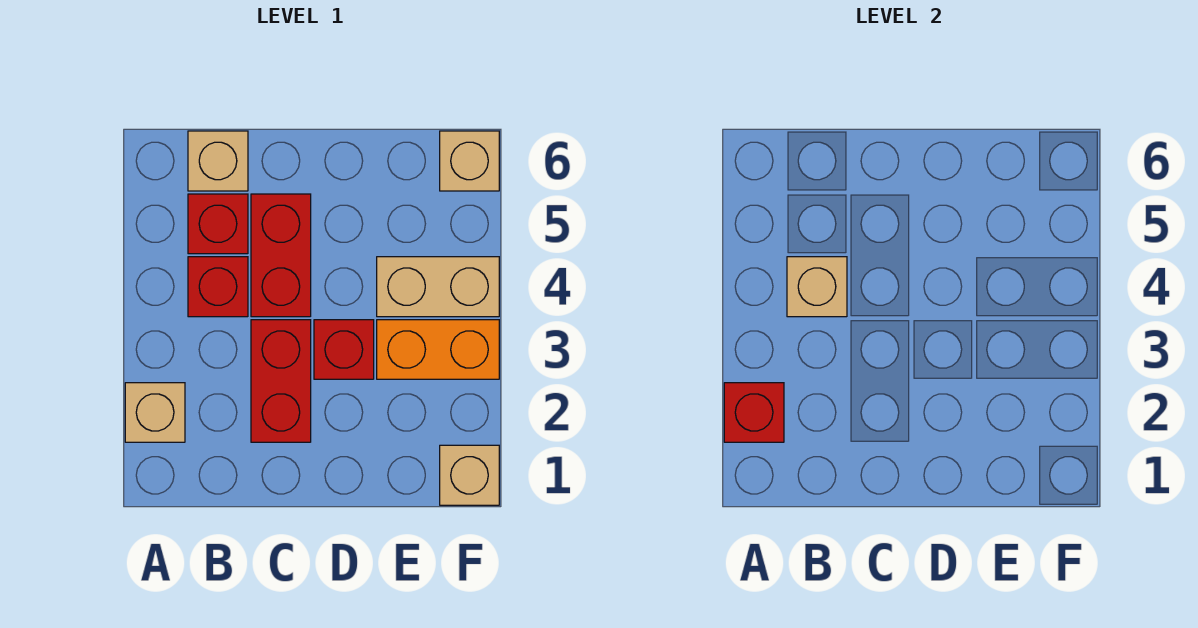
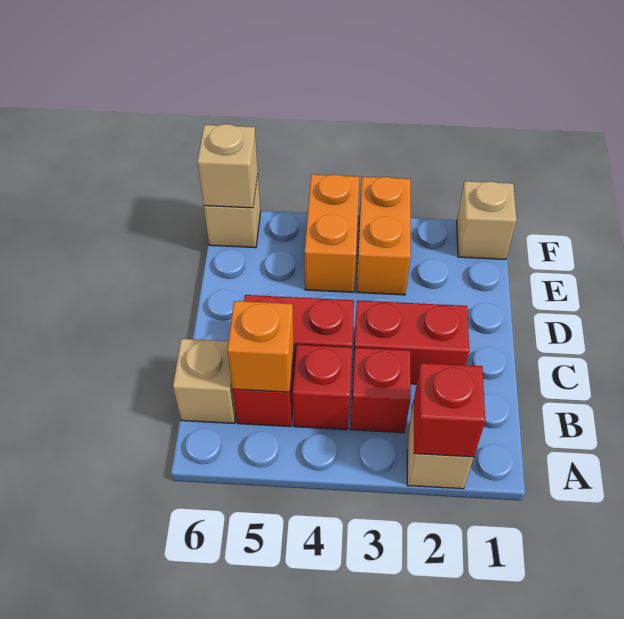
tan 1x1 brick [787,257,847,317] -> tan 1x1 brick moved to [197,124,258,208]
none -> orange 1x1 brick [227,301,294,392]
red 1x1 brick [314,320,374,379] -> red 1x1 brick moved to [351,348,411,433]
tan 1x2 brick [377,257,499,317] -> orange 1x2 brick [305,174,359,292]

